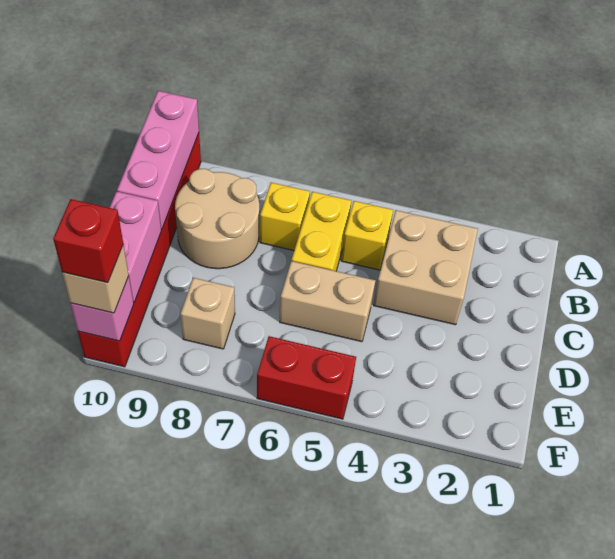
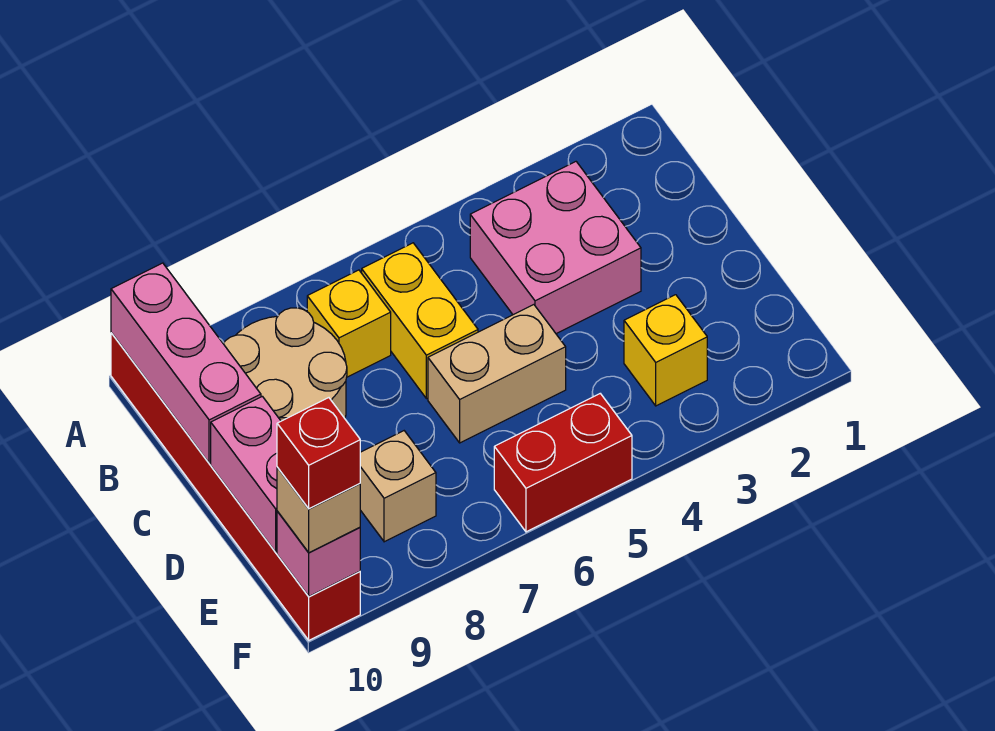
tan 2x2 brick [374,210,478,325] -> pink 2x2 brick [470,162,641,334]
yellow 1x1 brick [341,201,393,270] -> yellow 1x1 brick moved to [624,295,707,406]

